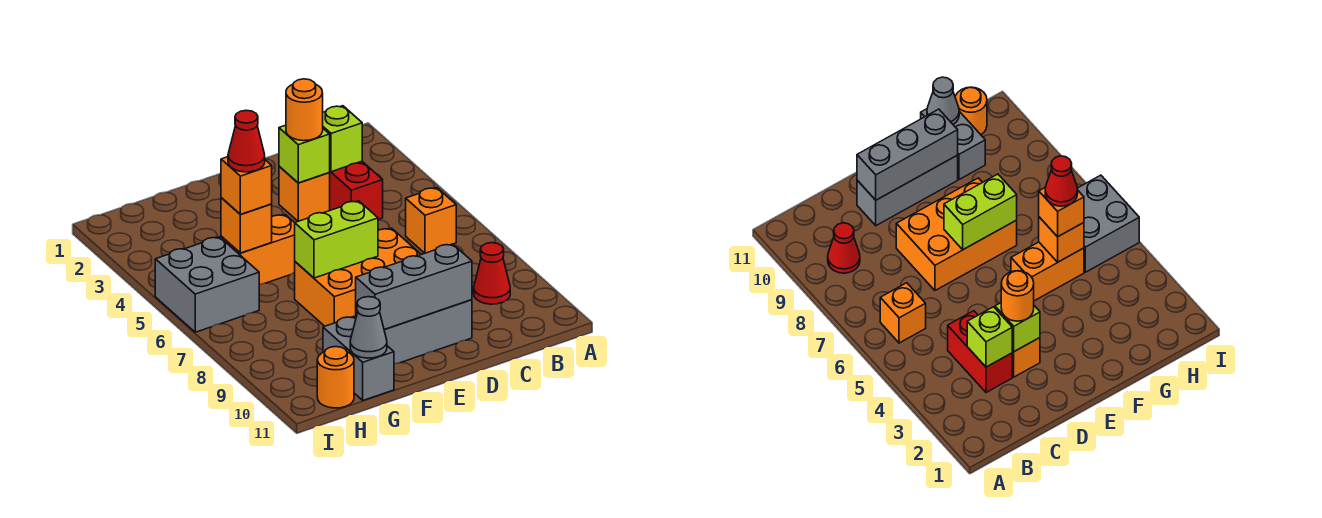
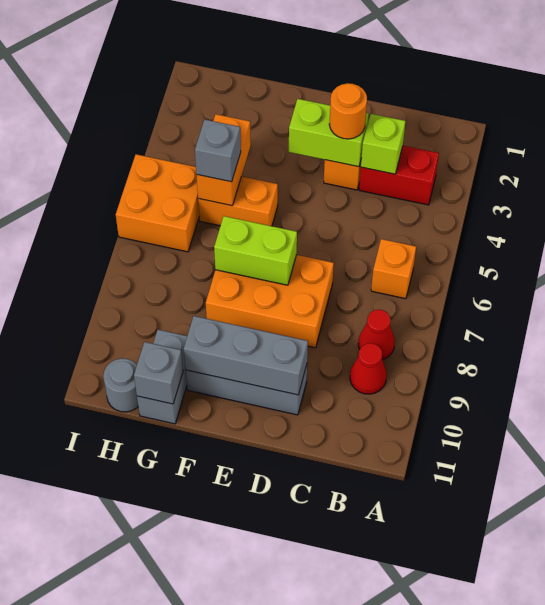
red 1x2 brick [329,161,383,219] -> red 1x2 brick turned to [359,146,439,205]
lime 1x1 brick [279,125,330,183] -> lime 1x2 brick [289,99,369,167]
orange 1x1 brick [221,198,272,253] -> orange 1x2 brick [197,114,251,206]
orange 1x1 brick [221,157,272,215] -> grey 1x1 brick [195,119,241,182]
red 1x1 cone [228,110,265,172] -> red 1x1 cone moved to [358,310,395,360]
grey 1x1 cone [350,297,387,358] -> grey 1x1 brick [134,342,183,404]
grey 2x2 brick [155,237,259,332] -> orange 2x2 brick [116,154,199,252]
orange 1x1 round brick [317,347,354,408] -> grey 1x1 round brick [103,358,138,412]

